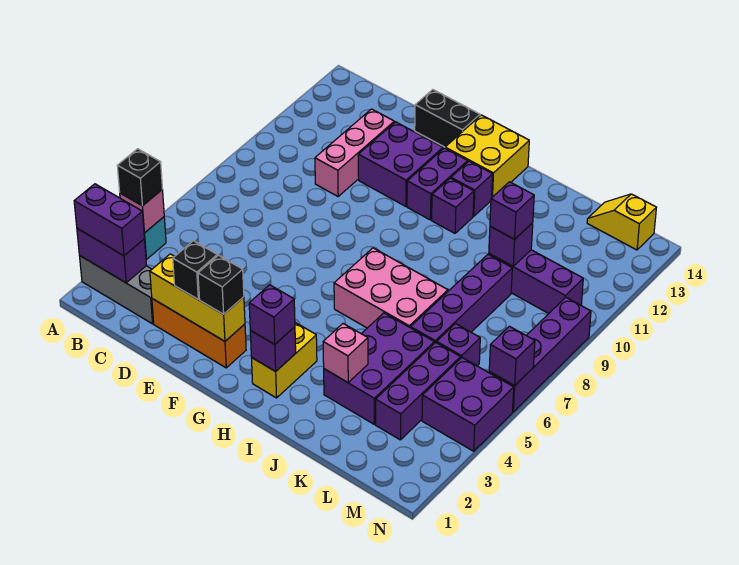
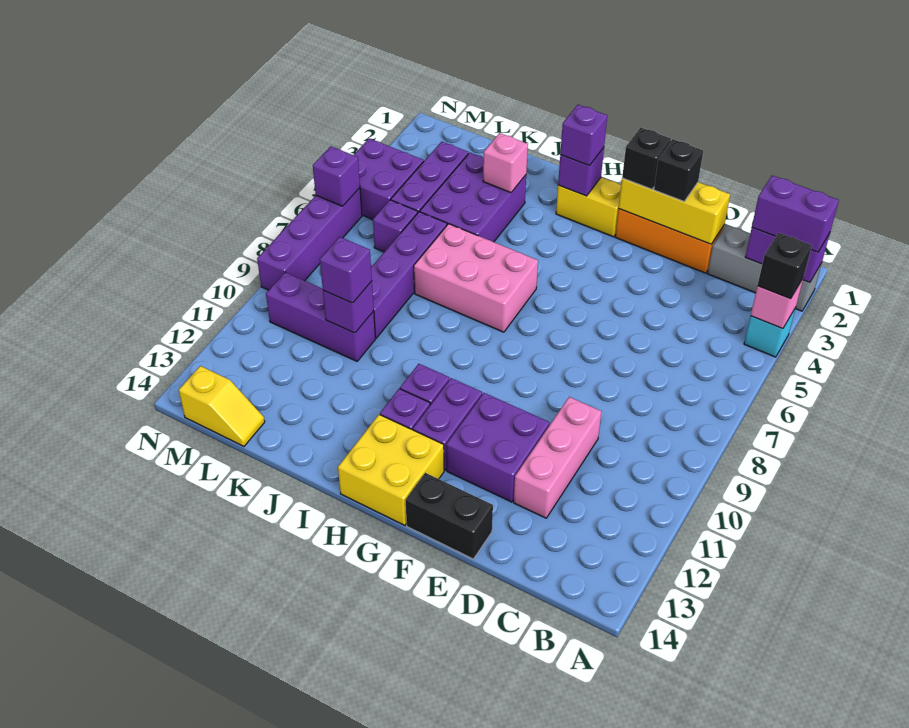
yellow 1x2 brick [251,323,317,398] -> yellow 1x2 brick turned to [556,178,621,237]

